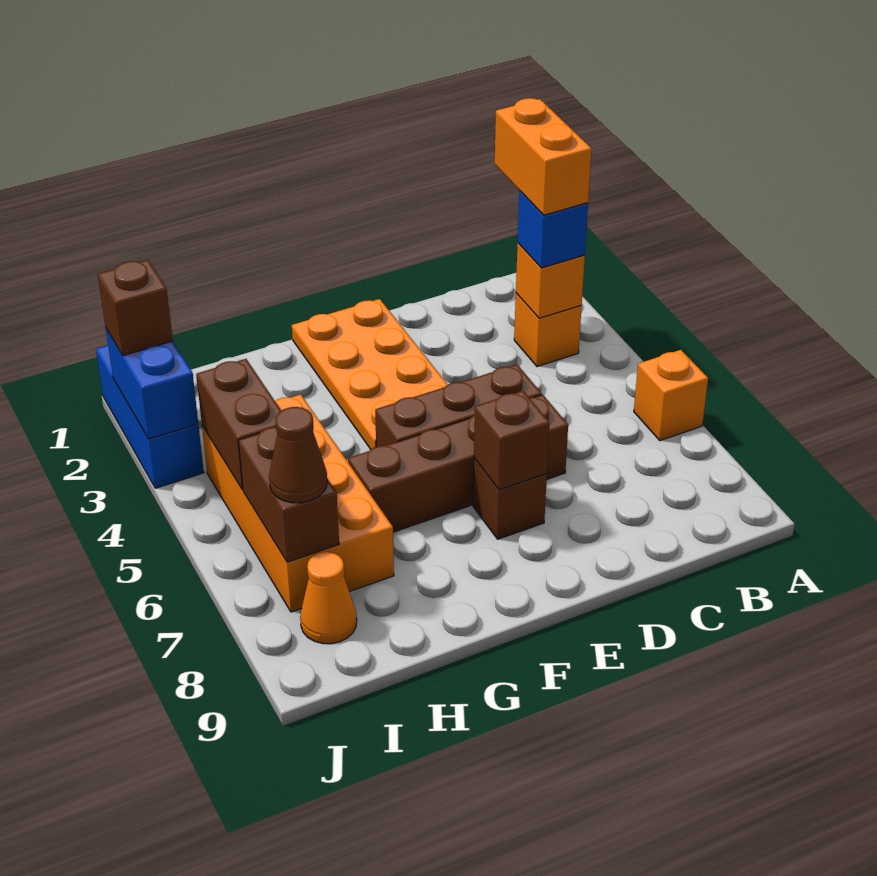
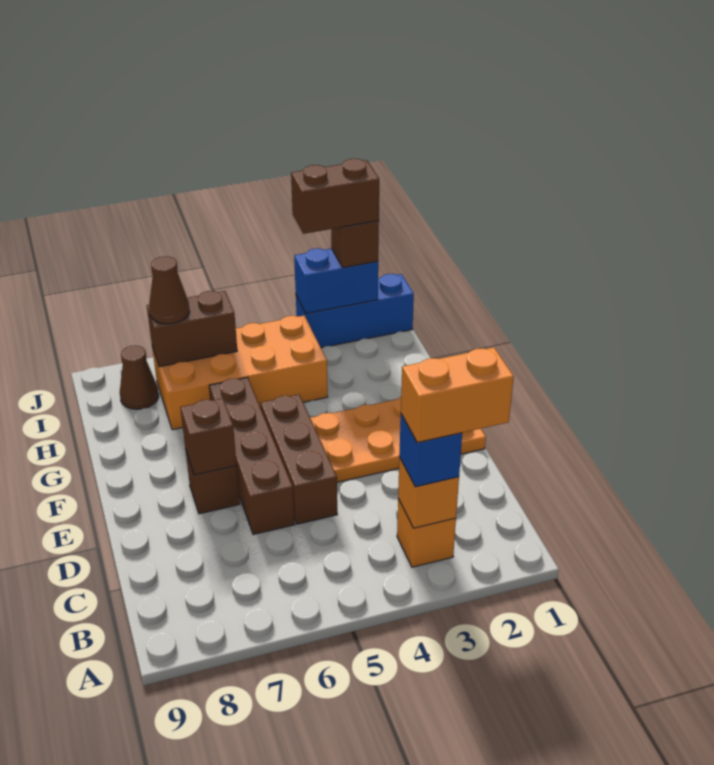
orange 1x1 brick [634,350,708,441] -> none
brown 1x2 brick [196,359,281,490] -> brown 1x2 brick moved to [291,159,379,234]
orange 1x1 cone [300,552,357,644] -> brown 1x1 cone [120,346,159,409]

